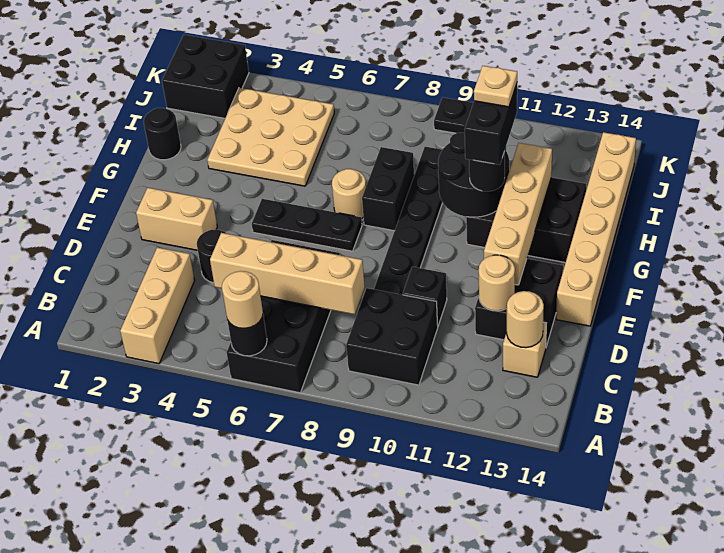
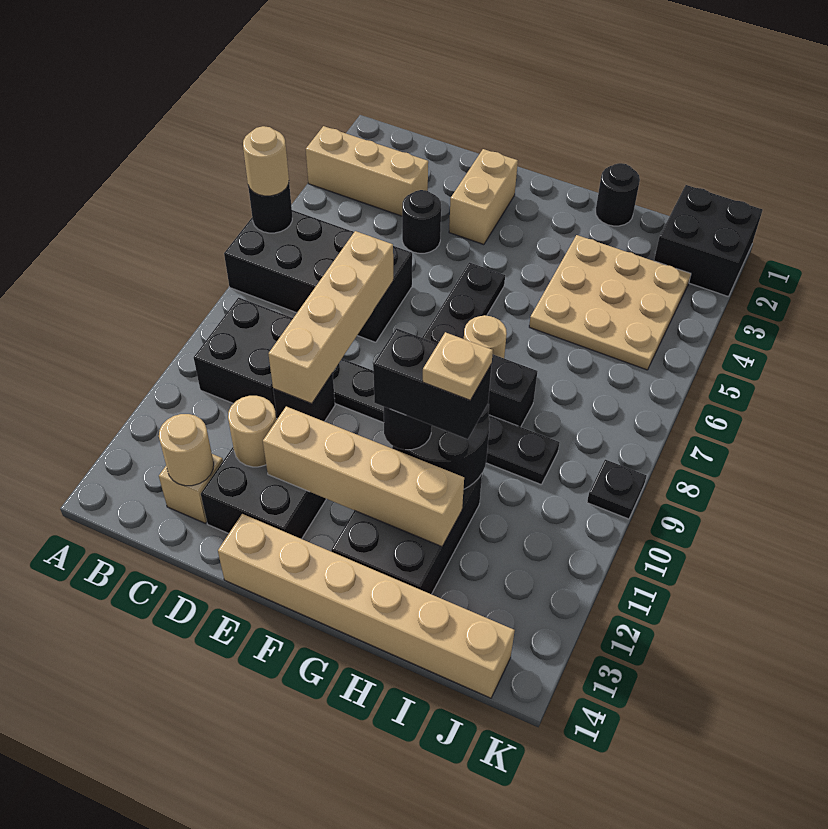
tan 1x4 brick [210,233,365,315] -> tan 1x4 brick moved to [269,231,393,404]

